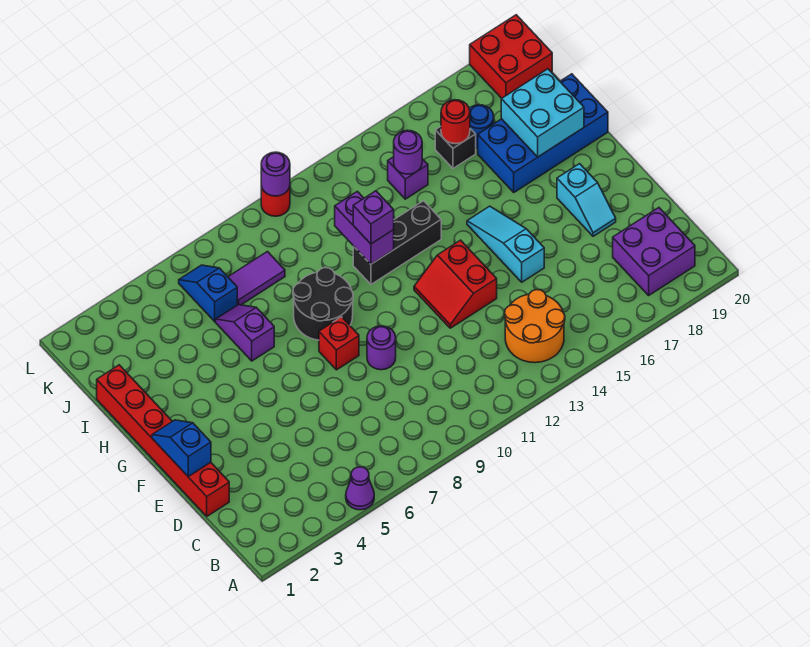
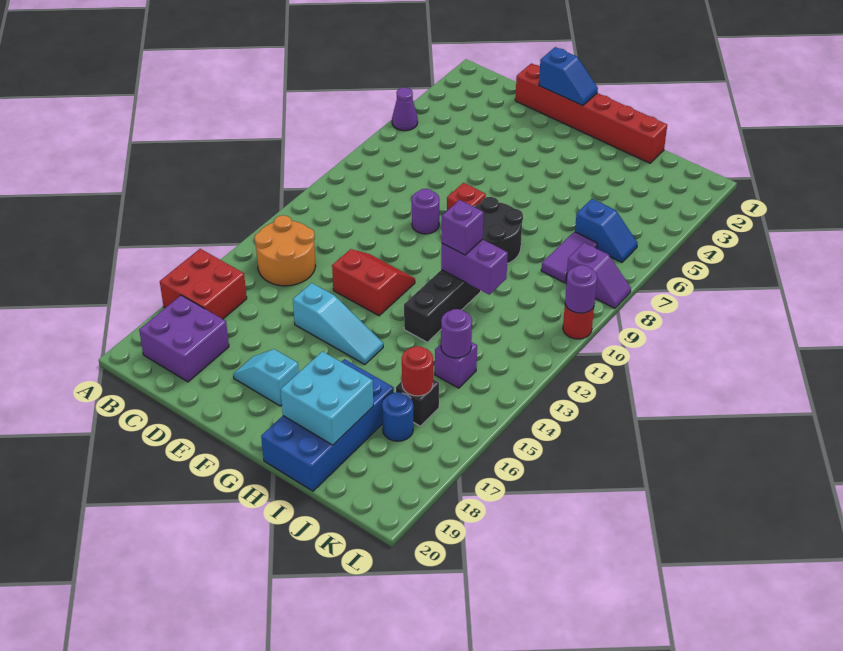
purple 1x2 slope [216,305,274,361] -> purple 1x2 slope moved to [566,243,631,308]
red 2x2 brick [470,15,552,98] -> red 2x2 brick moved to [160,249,247,319]

